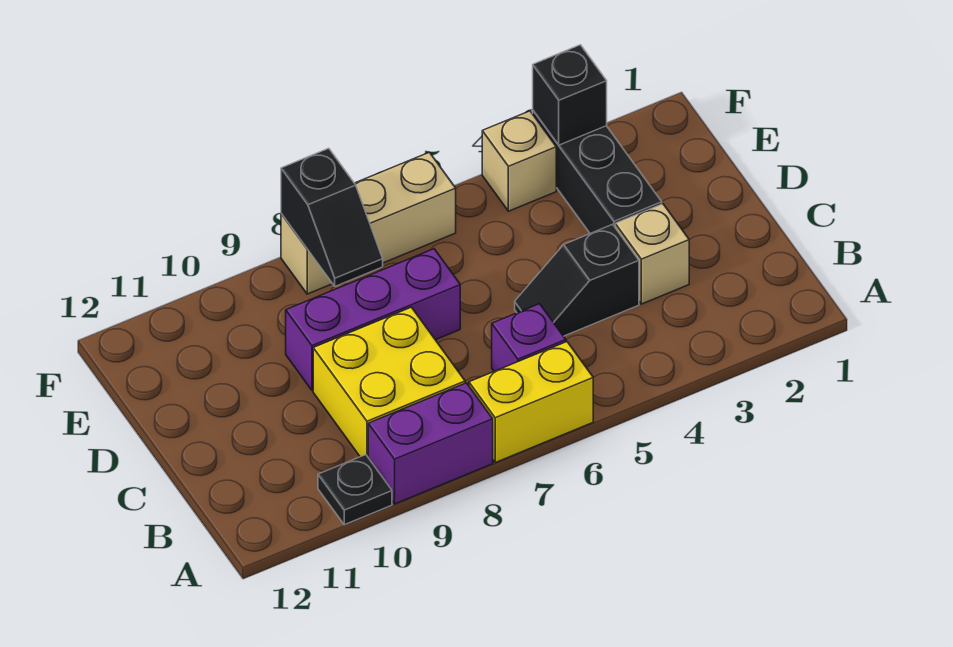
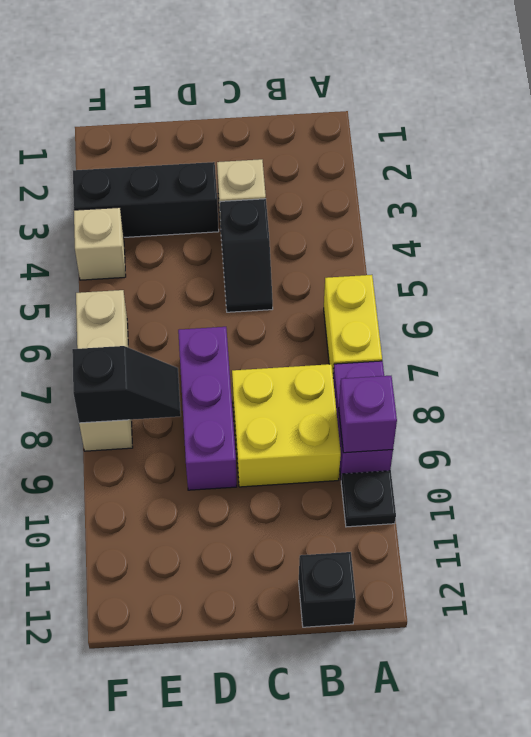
purple 1x1 brick [492,304,566,371] -> purple 1x1 brick moved to [339,376,397,453]
black 1x1 brick [533,45,607,145] -> black 1x1 brick moved to [299,552,356,627]

